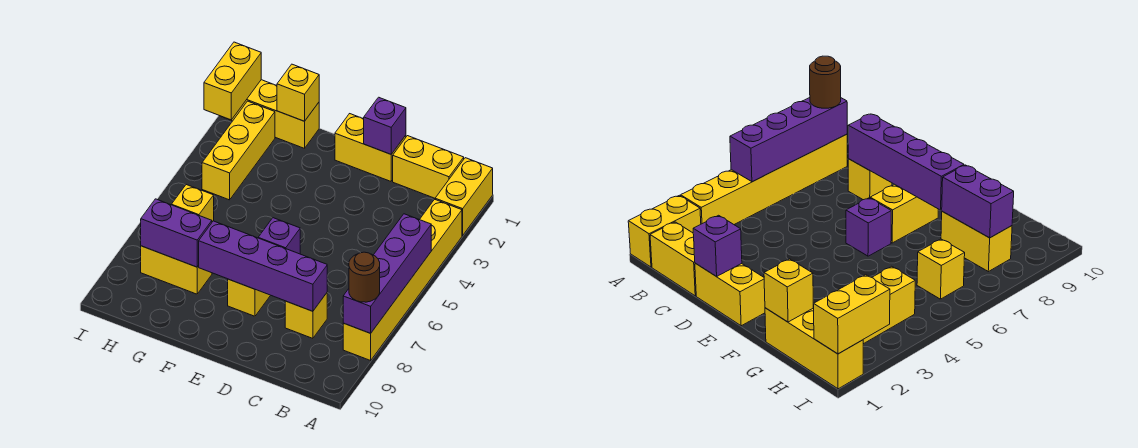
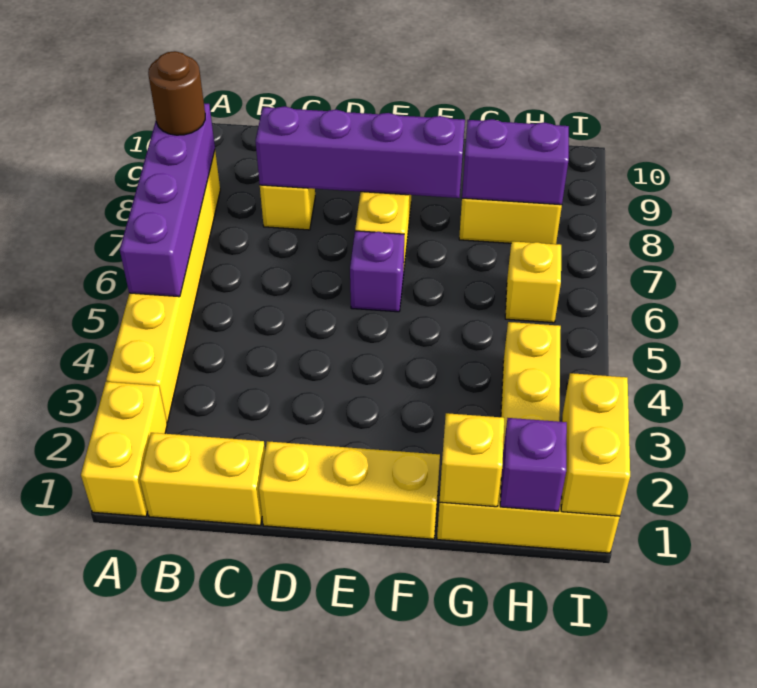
yellow 1x2 brick [335,114,406,181] -> yellow 1x3 brick [259,441,440,539]
purple 1x1 brick [364,97,406,154] -> purple 1x1 brick moved to [500,418,567,511]

